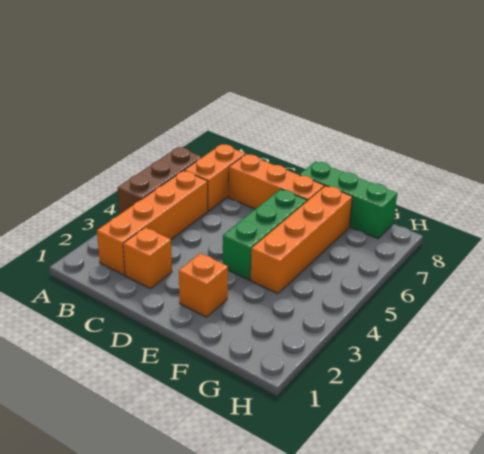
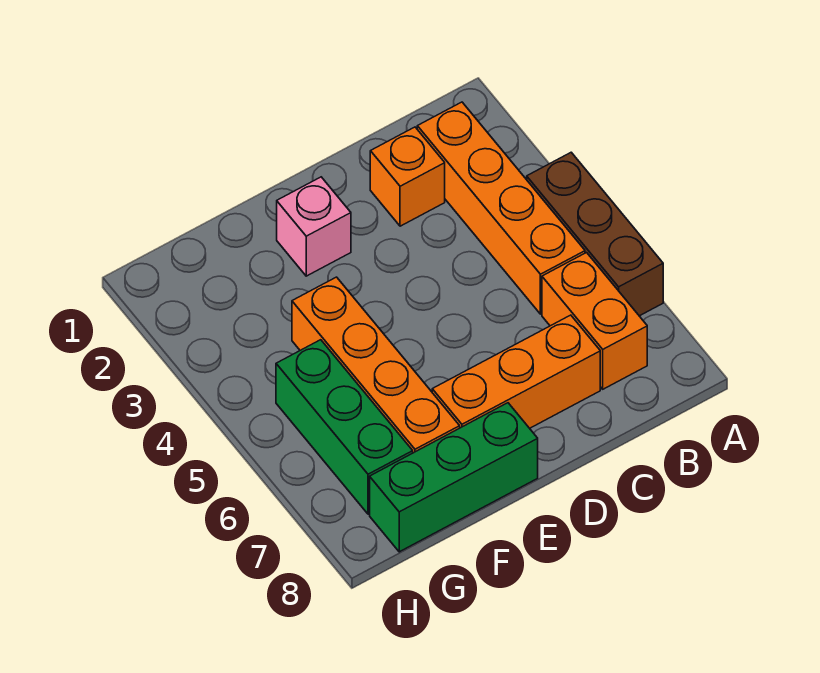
orange 1x1 brick [179,253,228,317] -> pink 1x1 brick [277,177,351,276]
green 1x3 brick [223,189,307,280] -> green 1x3 brick moved to [276,340,413,514]

